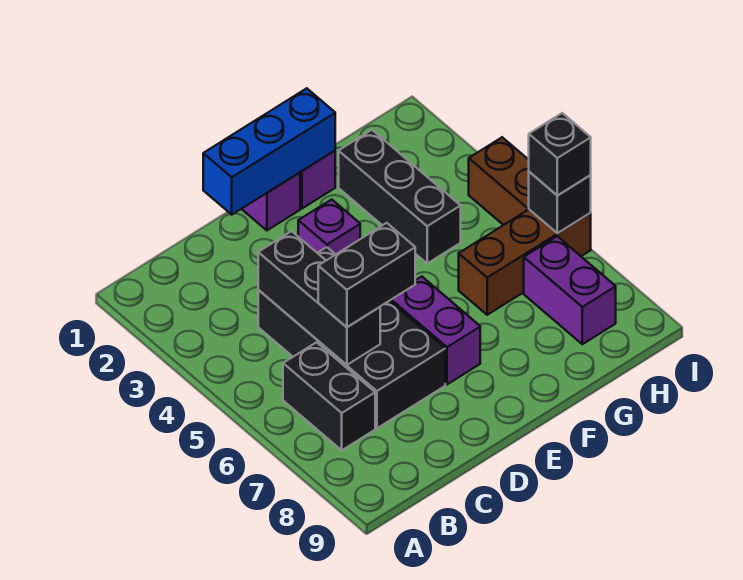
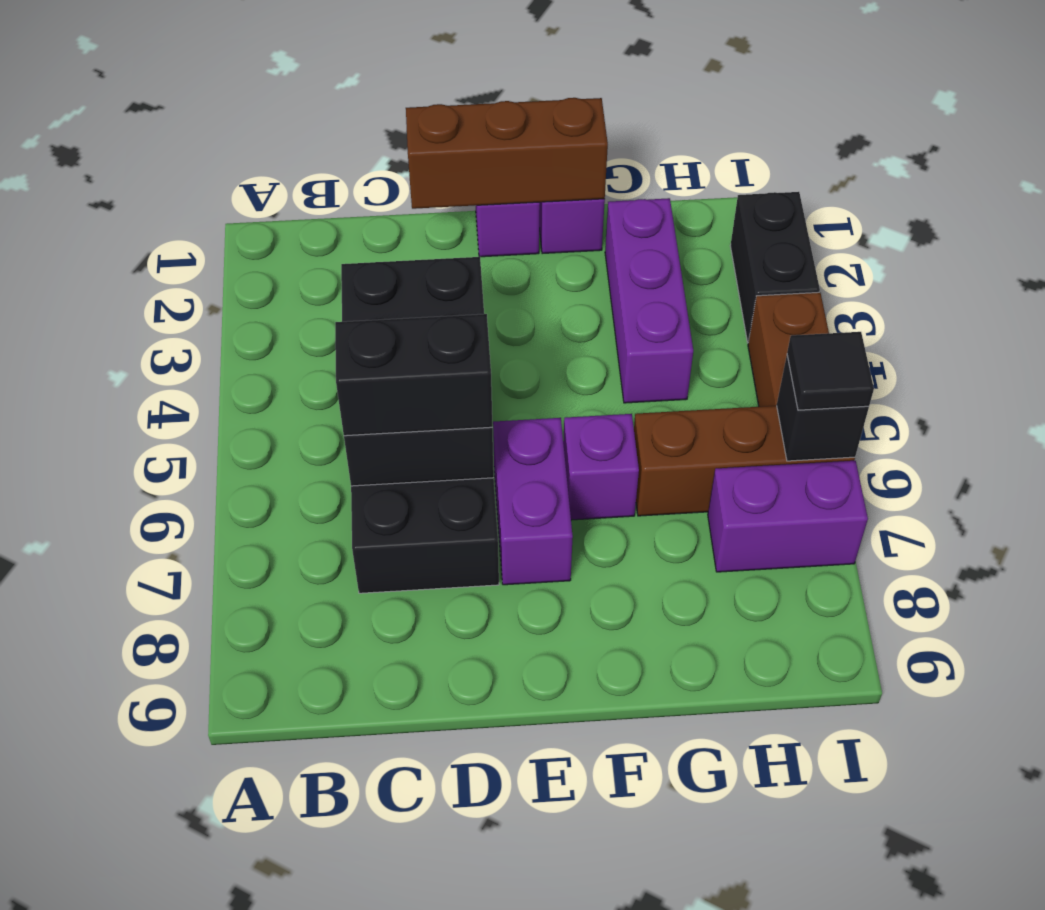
black 1x2 brick [283,342,375,450] -> black 1x2 brick moved to [730,192,820,343]
black 1x3 brick [258,231,380,365] -> black 2x3 brick [341,257,494,486]
blue 1x3 brick [203,88,335,215] -> brown 1x3 brick [406,98,608,209]
purple 1x1 brick [298,199,360,254] -> purple 1x1 brick moved to [563,414,639,520]
black 1x3 brick [339,130,461,263] -> purple 1x3 brick [605,198,693,403]
purple 1x2 brick [524,236,616,344] -> purple 1x2 brick turned to [708,461,868,572]
black 1x1 brick [529,113,591,196] -> black 1x1 tile [787,332,874,410]

